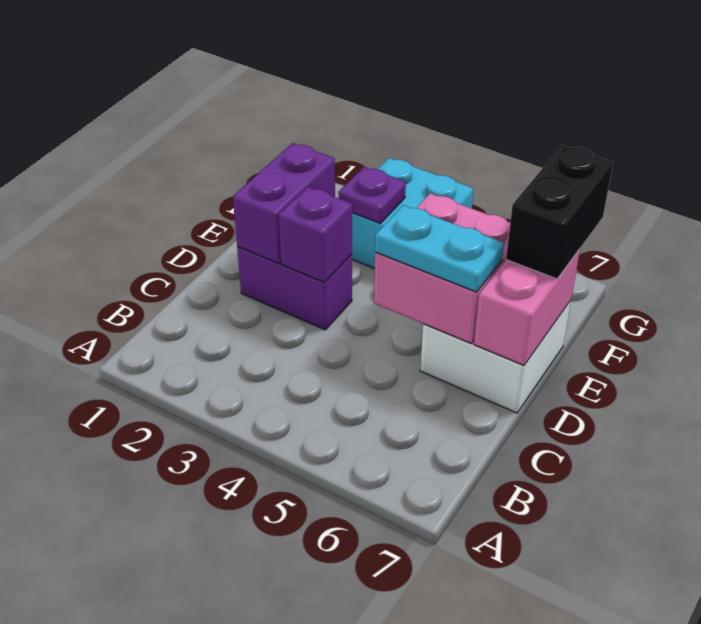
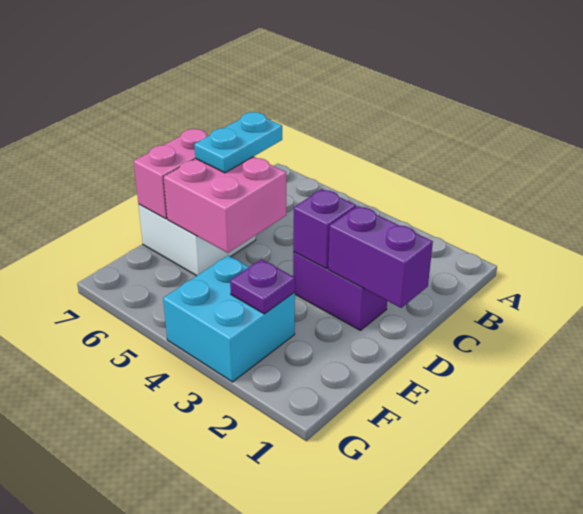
purple 1x2 brick [233,143,335,264] -> purple 1x2 brick turned to [328,206,433,308]
cyan 1x2 plate [375,205,504,292] -> cyan 1x2 plate turned to [194,112,282,173]
black 1x2 brick [506,145,613,279] -> none

